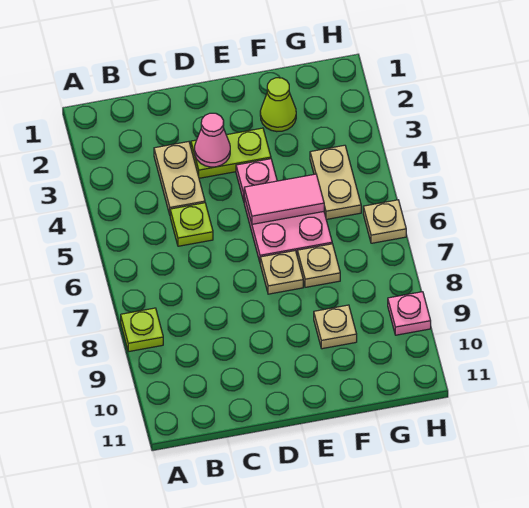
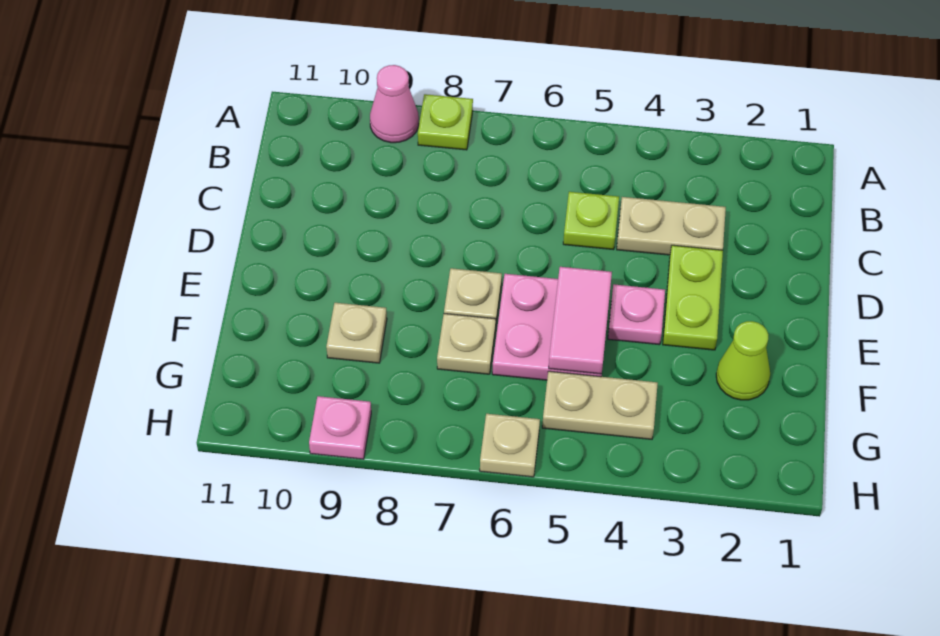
pink 1x1 cone [195,113,230,167] -> pink 1x1 cone moved to [370,65,419,143]

